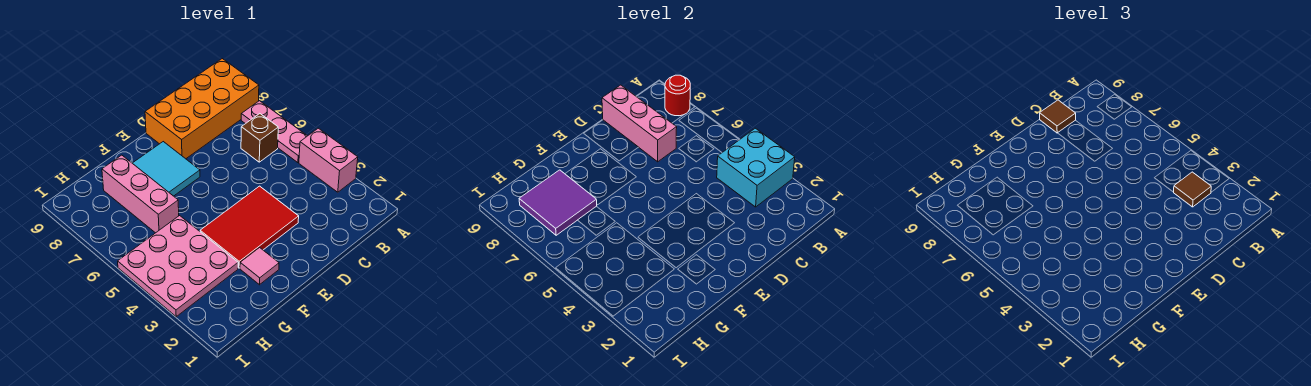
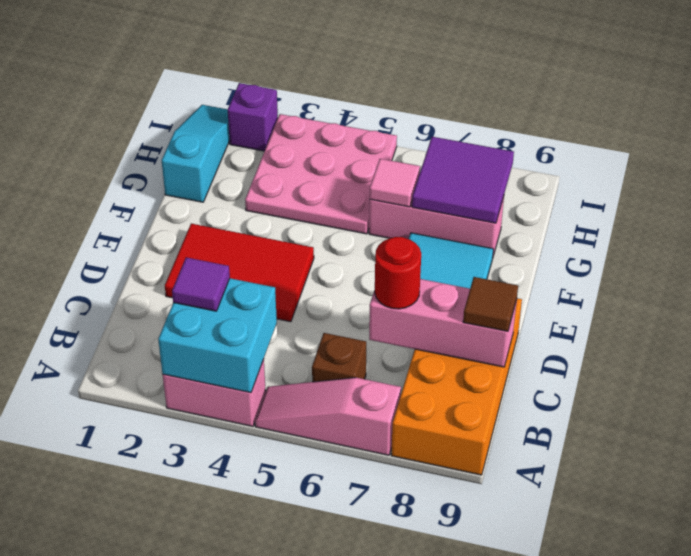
pink 1x3 plate [241,101,307,163] -> pink 1x3 slope [255,377,401,455]
red 1x1 round brick [665,75,690,116] -> red 1x1 round brick moved to [375,237,421,309]
brown 1x1 tile [1174,172,1211,207] -> purple 1x1 tile [172,257,230,311]
red 2x3 tile [200,186,299,268] -> red 2x3 tile turned to [165,224,314,322]
pink 1x1 tile [240,248,279,285] -> pink 1x1 tile moved to [369,159,420,207]
none -> cyan 1x3 slope [162,105,230,202]
none -> purple 1x1 brick [228,83,278,151]

